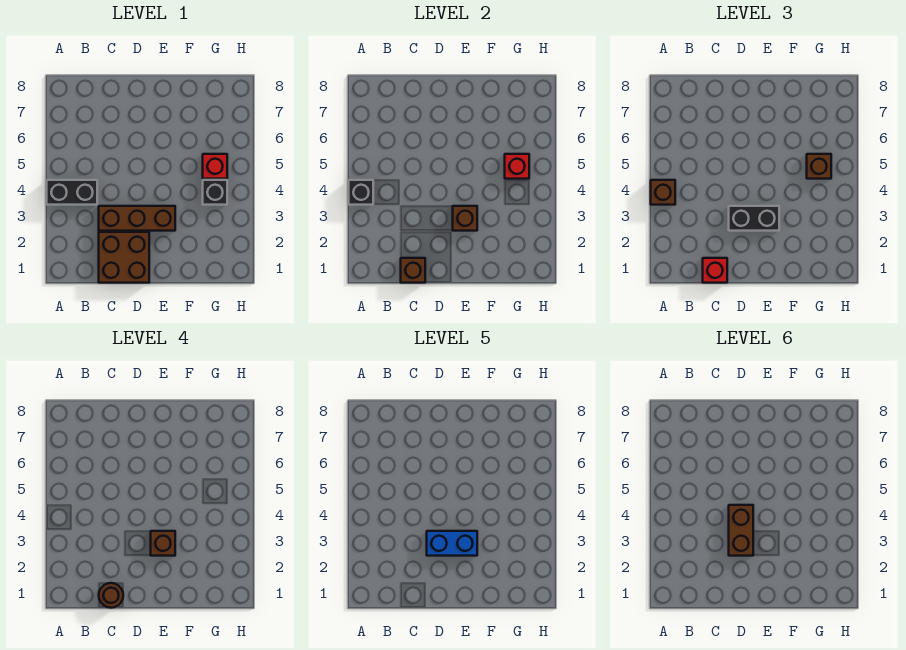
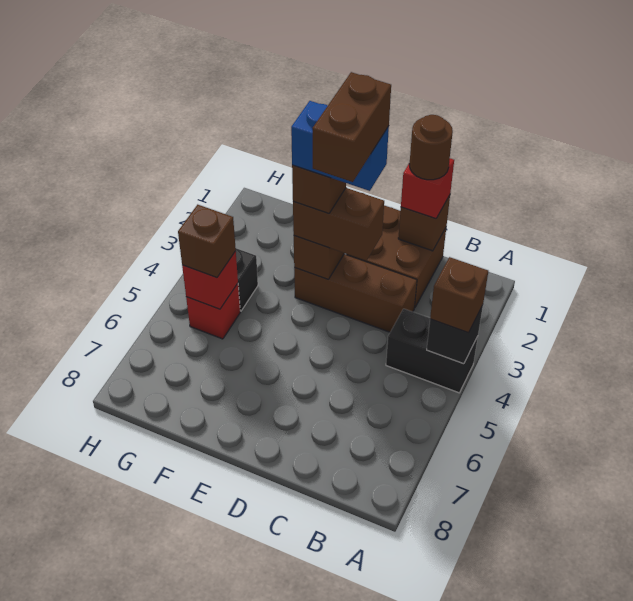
black 1x2 brick [729,206,779,231] -> brown 1x2 brick [293,188,384,261]

